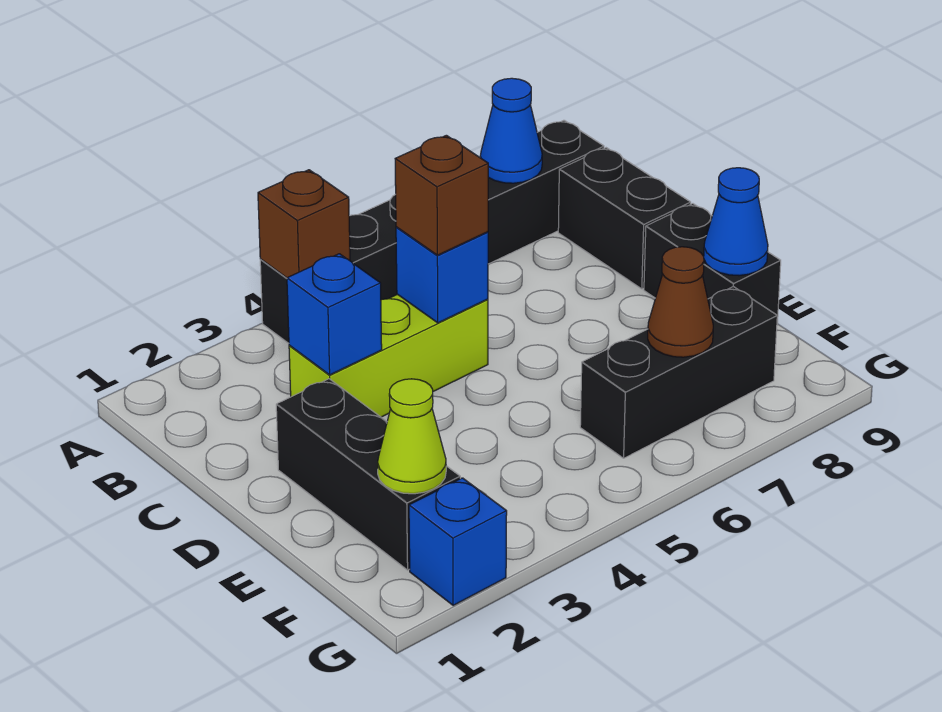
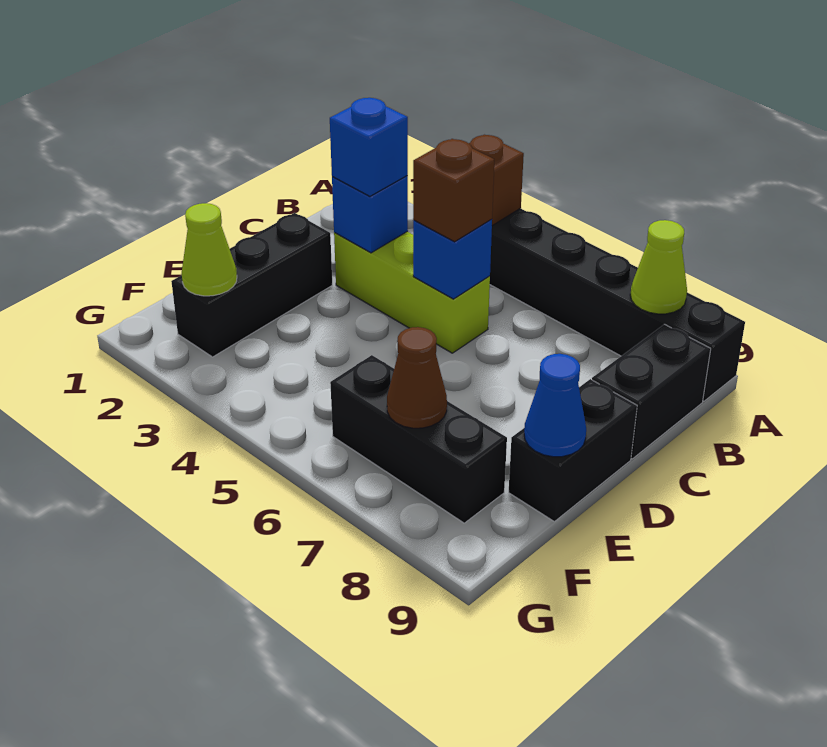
blue 1x1 cone [480,78,542,183] -> lime 1x1 cone [630,220,687,314]
blue 1x1 brick [409,478,507,605] -> blue 1x1 brick moved to [330,98,408,196]

